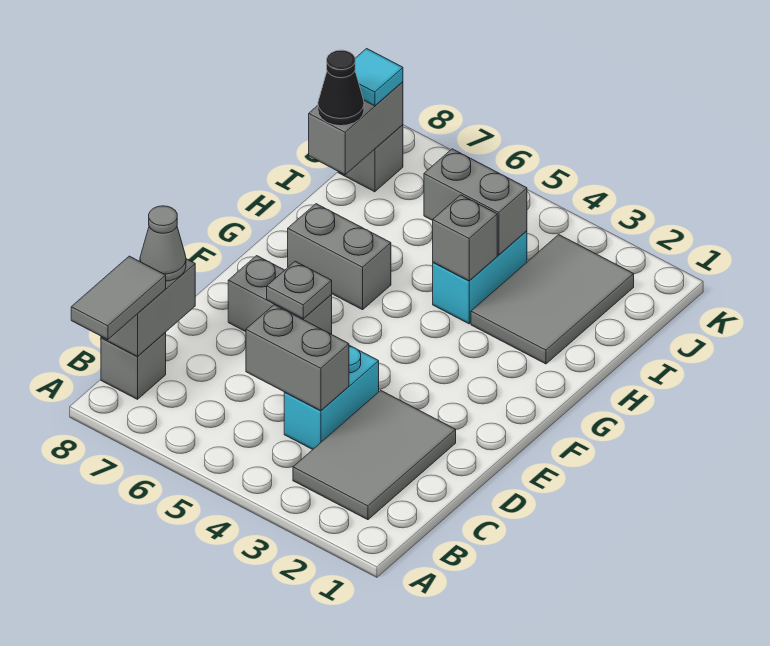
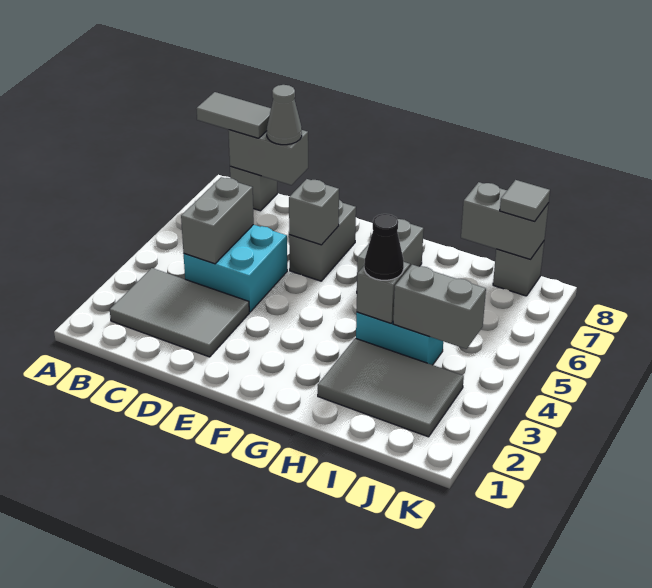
cyan 1x2 brick [284,345,379,449] -> cyan 2x2 brick [184,225,287,312]
grey 1x1 plate [267,261,332,318] -> grey 1x1 brick [289,179,339,245]
grey 1x2 brick [424,149,527,255] -> grey 1x2 brick turned to [393,265,486,349]
black 1x1 cone [318,50,364,126] -> black 1x1 cone moved to [364,214,404,280]
cyan 1x1 tile [355,49,403,106] -> grey 1x1 tile [500,180,550,221]

